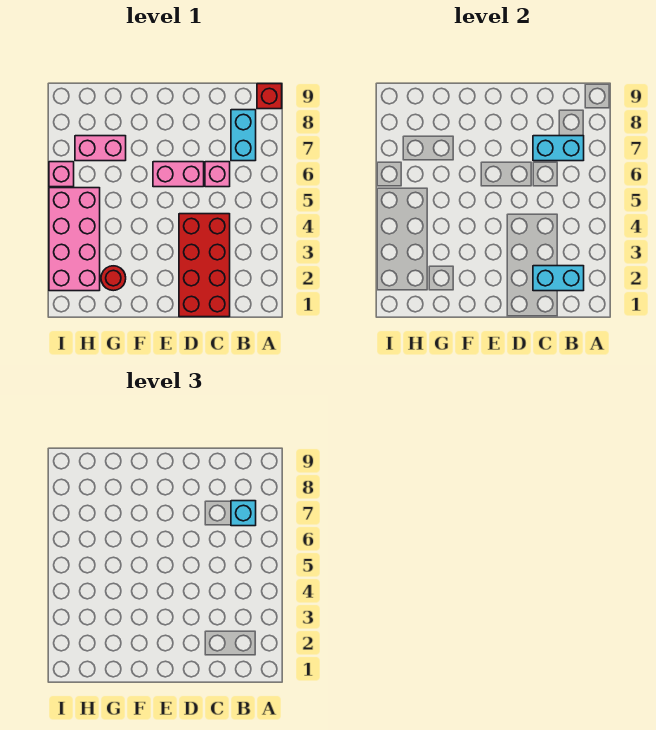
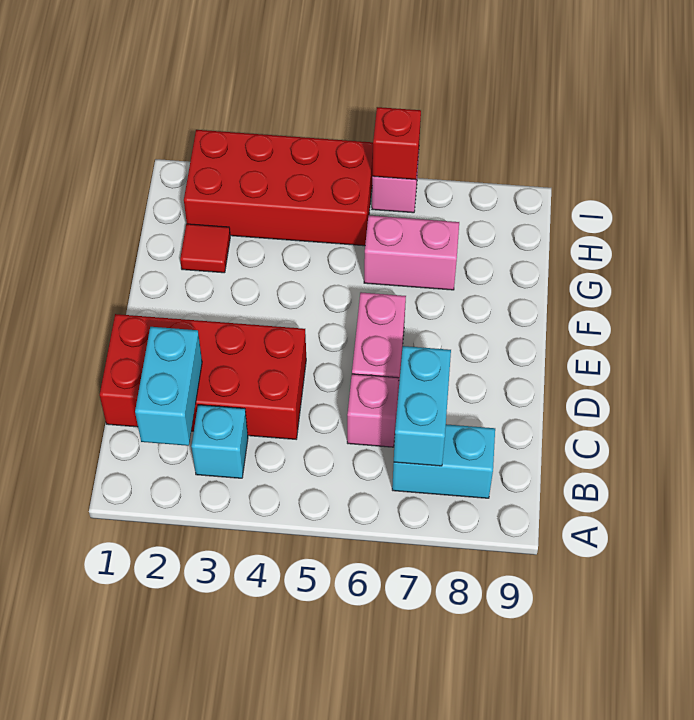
red 1x1 brick [257,84,282,109] -> red 1x1 brick moved to [373,107,421,180]
cyan 1x1 brick [231,501,256,526] -> cyan 1x1 brick moved to [191,405,248,478]
red 1x1 round brick [101,266,126,291] -> red 1x1 tile [180,224,230,273]
pink 1x2 brick [75,136,126,161] -> pink 1x2 brick turned to [364,215,459,290]
pink 2x4 brick [49,188,100,291] -> red 2x4 brick [184,130,373,246]

